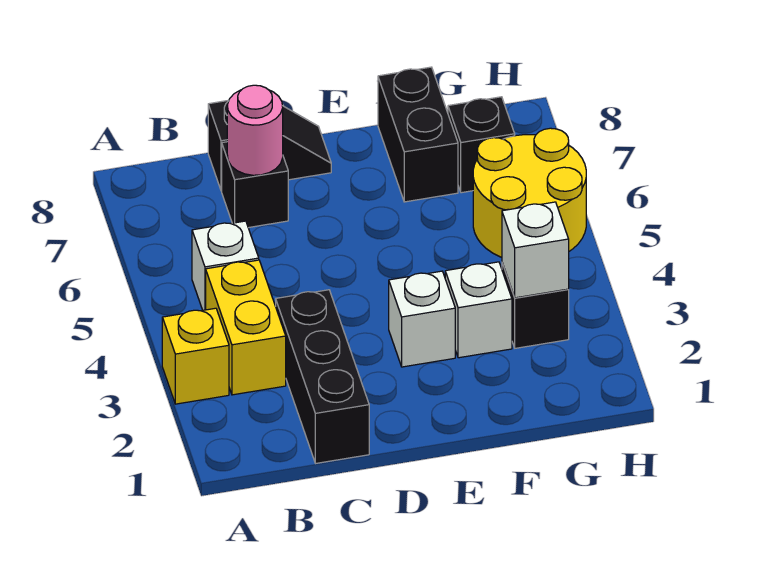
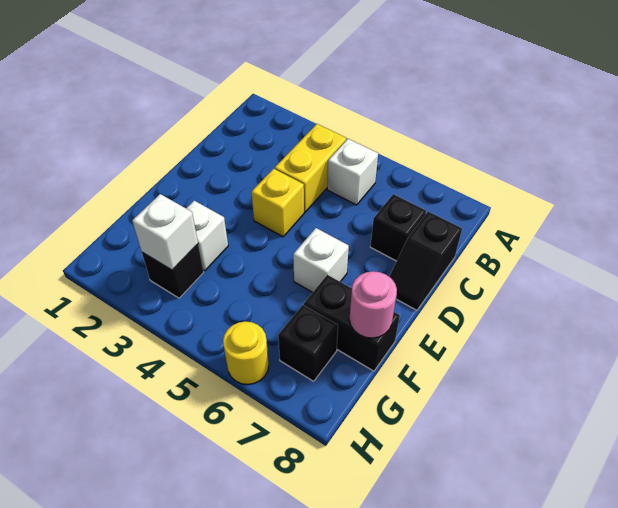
yellow 1x1 brick [162,308,229,404] -> yellow 1x1 brick moved to [251,169,304,237]
yellow 1x2 brick [206,260,286,395] -> yellow 1x2 brick turned to [275,124,346,212]
black 1x3 brick [276,290,369,463] -> none
pink 1x1 round brick [227,85,283,175] -> pink 1x1 round brick moved to [349,271,397,338]
white 1x1 brick [389,271,455,367] -> white 1x1 brick moved to [293,228,349,292]
yellow 2x2 round brick [473,128,586,257] -> yellow 1x1 round brick [223,321,269,384]

